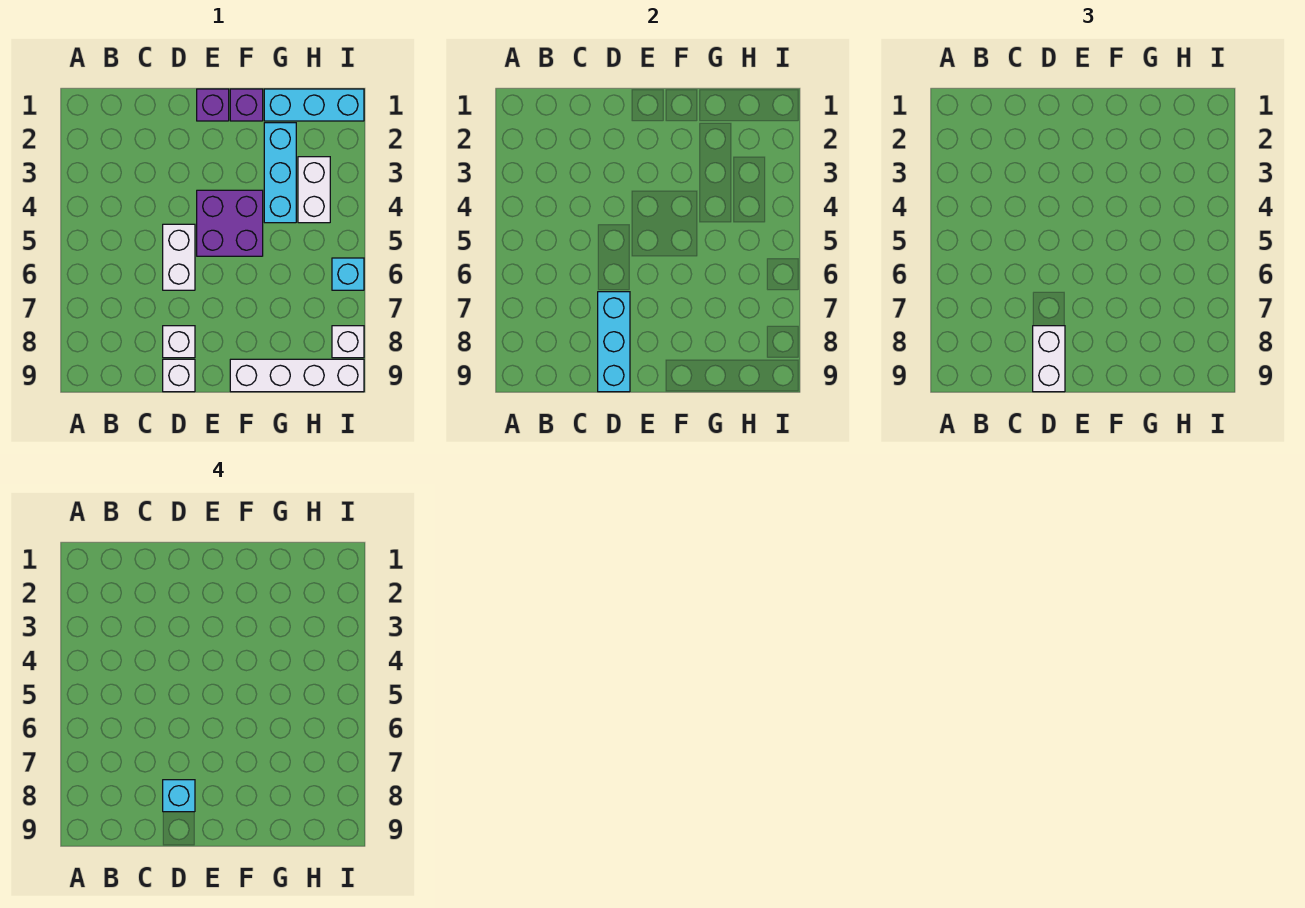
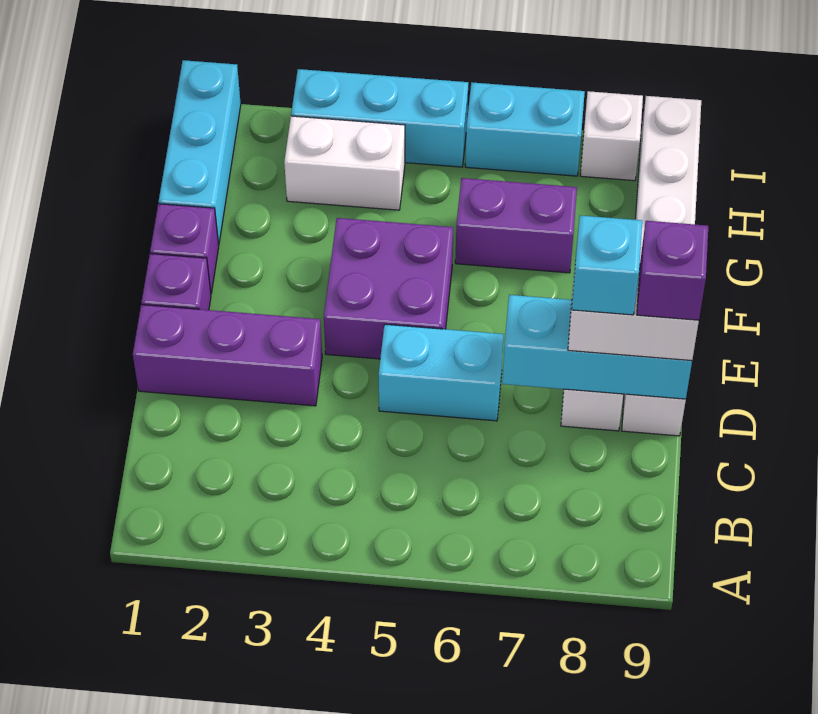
none -> purple 1x3 brick [133,305,322,406]
white 1x2 brick [163,224,195,290] -> cyan 1x2 brick [379,324,504,421]
none -> purple 1x1 brick [637,221,708,320]
cyan 1x3 brick [264,123,296,223] -> cyan 1x3 brick moved to [291,69,468,167]
none -> purple 1x2 brick [455,178,577,273]
cyan 1x1 brick [332,258,364,290] -> cyan 1x2 brick [465,82,585,176]

